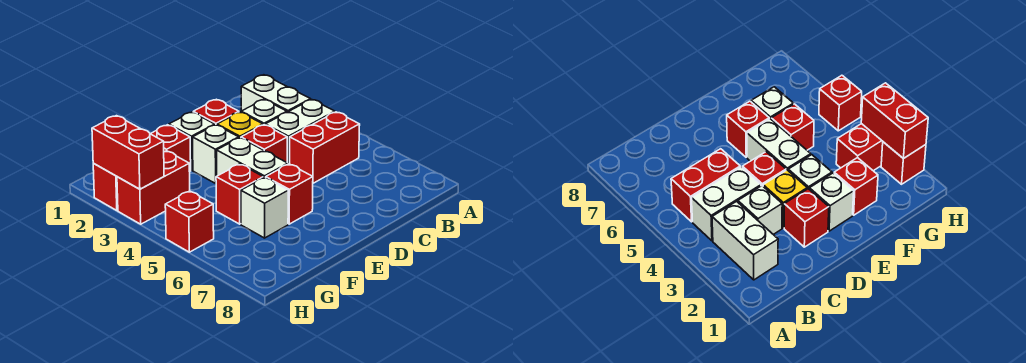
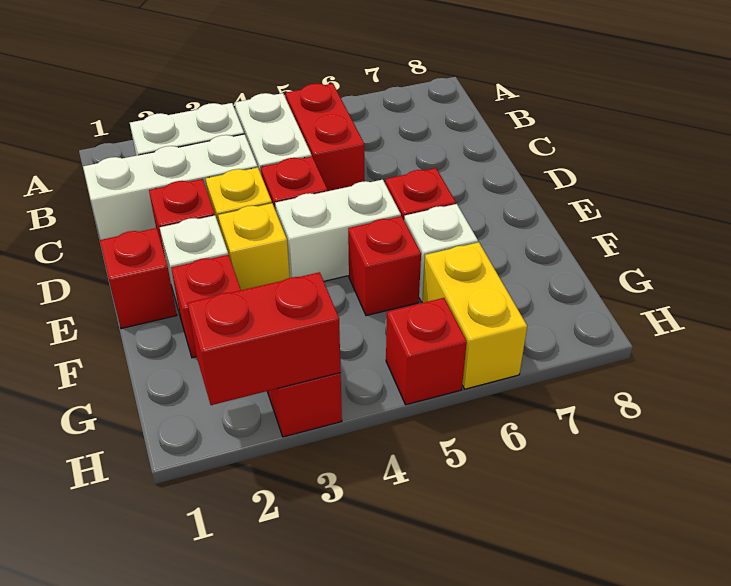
white 1x1 brick [241,100,287,125] -> white 1x3 brick [83,134,258,240]
white 1x1 brick [193,125,239,183] -> yellow 1x1 brick [218,203,290,290]
none -> yellow 1x2 brick [422,242,527,389]
red 1x1 brick [93,164,118,211] -> red 1x1 brick moved to [100,228,177,329]

